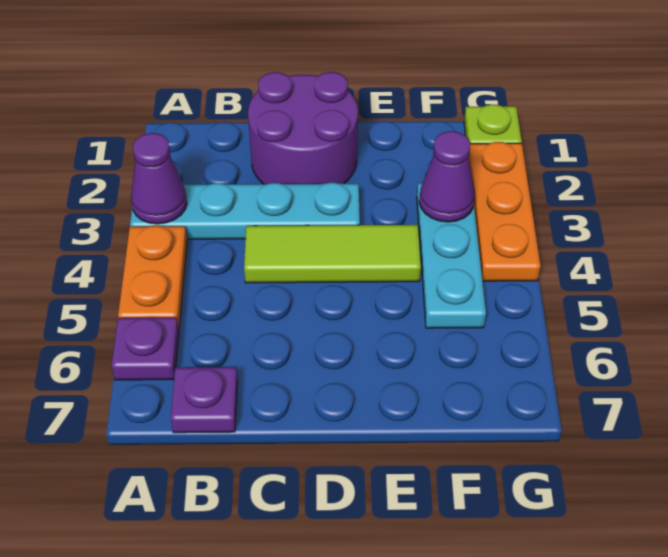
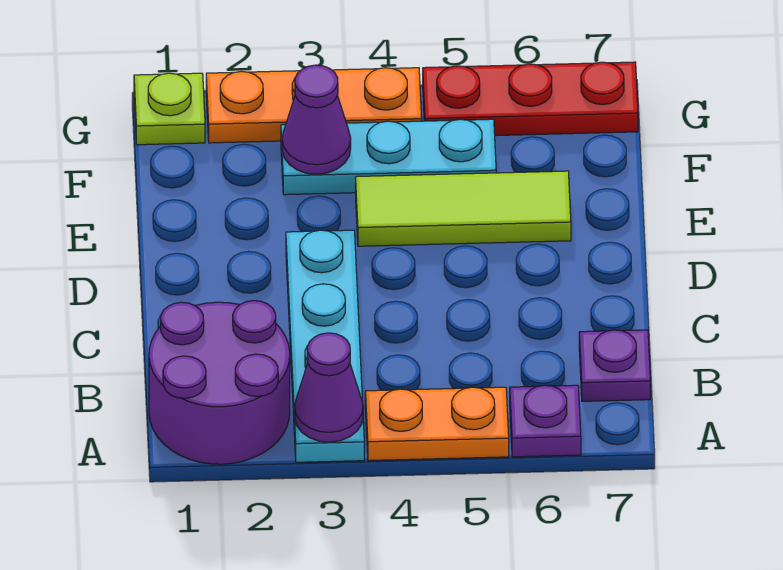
purple 2x2 round brick [248,72,358,184] -> purple 2x2 round brick moved to [149,301,290,464]
lime 1x3 tile [244,225,421,283] -> lime 1x3 tile turned to [356,171,571,246]
none -> red 1x3 plate [423,62,638,136]

